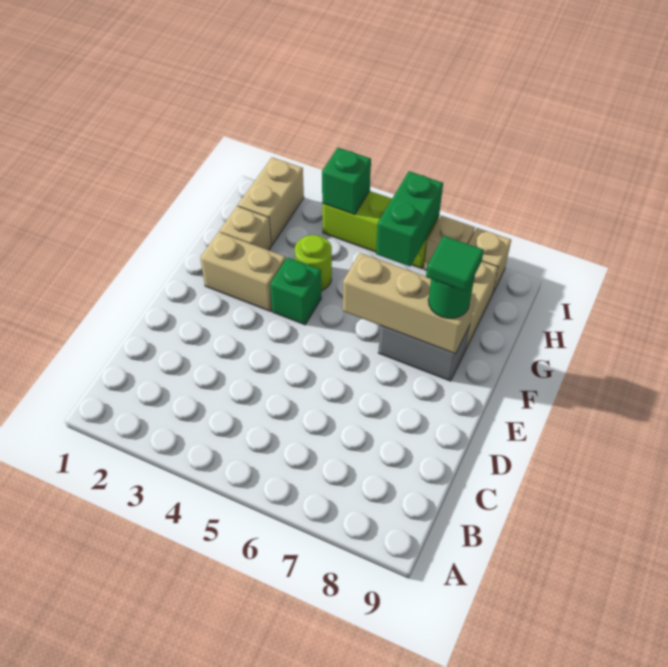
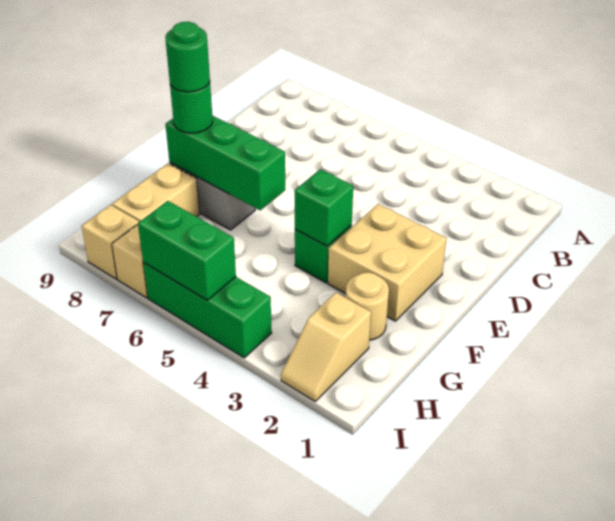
tan 1x2 brick [200,232,286,311] -> tan 2x2 brick [328,204,447,321]
tan 1x3 brick [343,253,475,354] -> green 1x3 brick [165,116,285,210]
green 1x1 tile [426,236,484,291] -> green 1x1 round brick [165,22,210,92]
tan 1x1 brick [220,206,271,250] -> tan 1x1 round brick [346,272,389,340]
lime 1x1 round brick [295,235,332,291] -> none
tan 1x2 brick [238,157,304,246] -> tan 1x2 slope [281,293,371,401]
green 1x2 brick [376,171,443,266] -> green 1x2 brick turned to [138,201,236,300]
lime 1x3 brick [322,191,439,269] -> green 1x3 brick [143,263,272,358]
green 1x1 brick [322,148,371,215] -> green 1x1 brick moved to [295,169,353,246]

